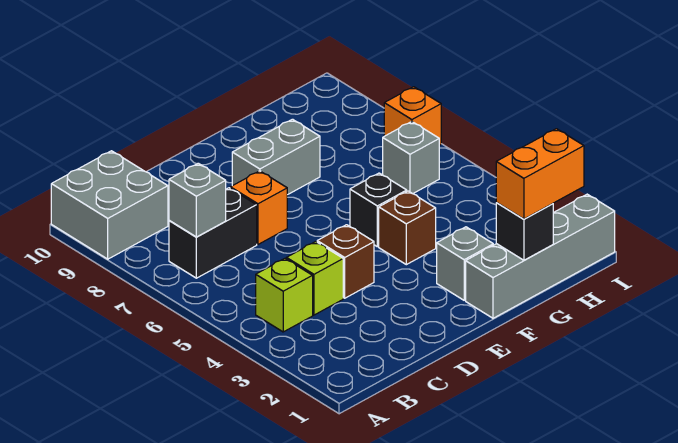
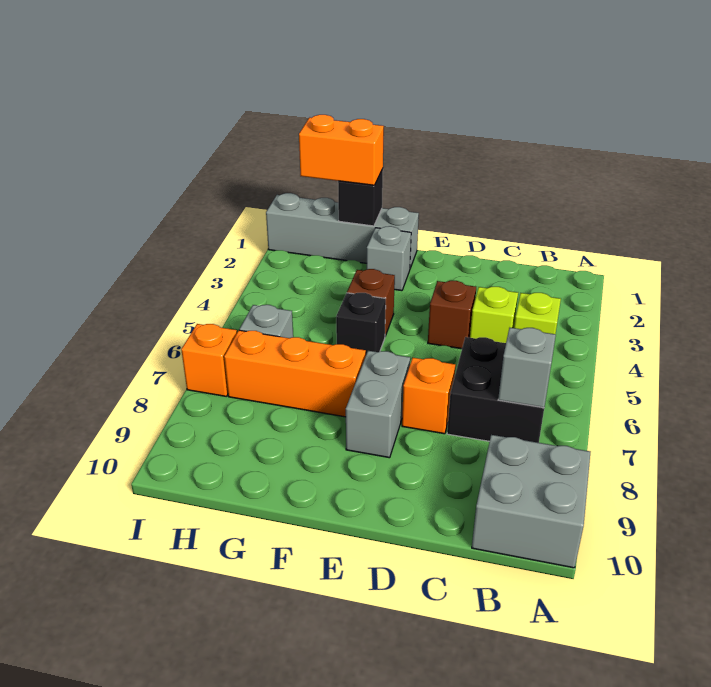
black 1x2 brick [169,188,257,278] -> black 2x2 brick [447,337,544,443]
grey 1x2 brick [232,119,320,195] -> grey 1x2 brick turned to [346,351,410,458]
none -> orange 1x3 brick [224,330,366,417]

